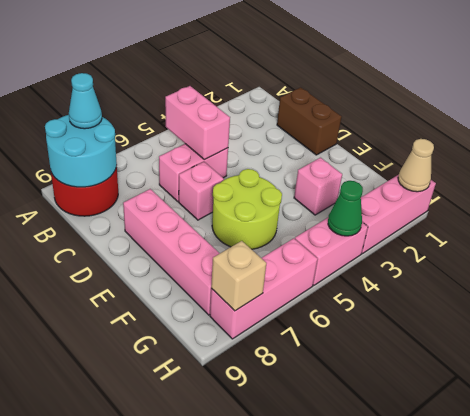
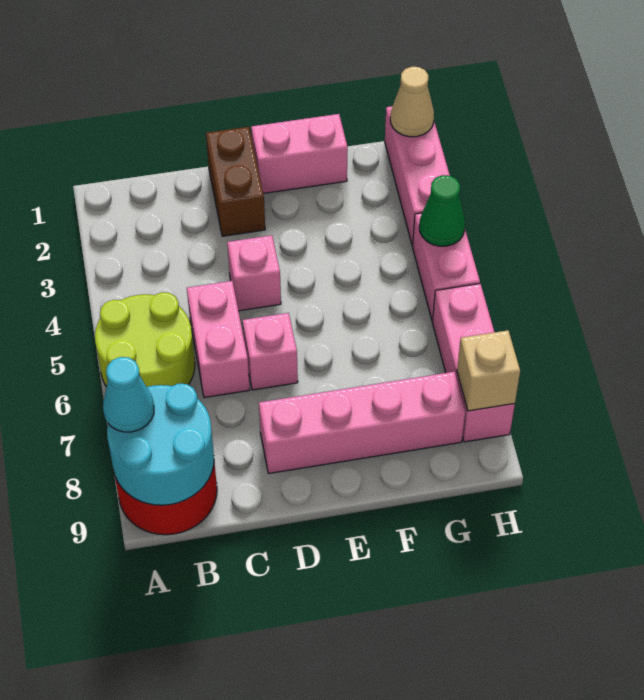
pink 1x2 brick [165,86,230,160] -> pink 1x2 brick moved to [251,114,348,194]
brown 1x2 brick [277,87,341,155] -> brown 1x2 brick turned to [206,127,265,236]
lime 2x2 round brick [212,169,282,249] -> lime 2x2 round brick moved to [95,292,195,387]
pink 1x1 brick [294,158,342,215] -> pink 1x1 brick moved to [227,235,281,311]

